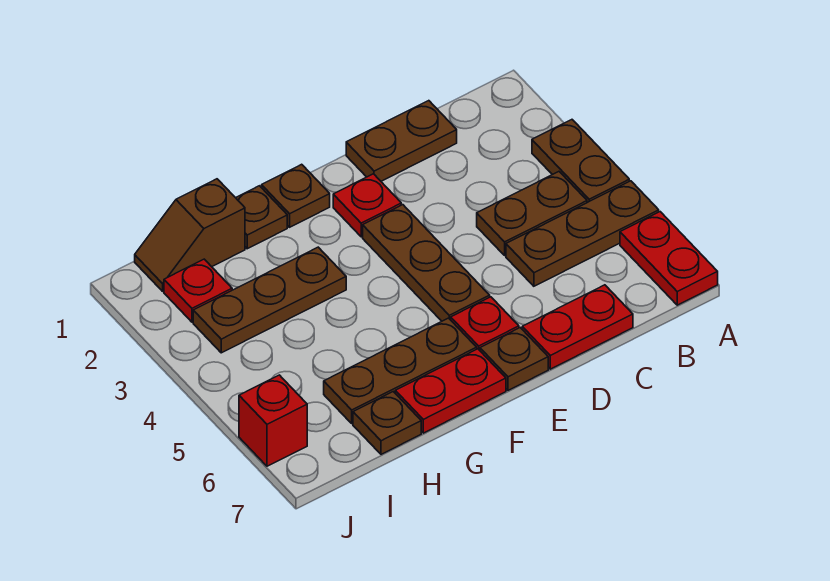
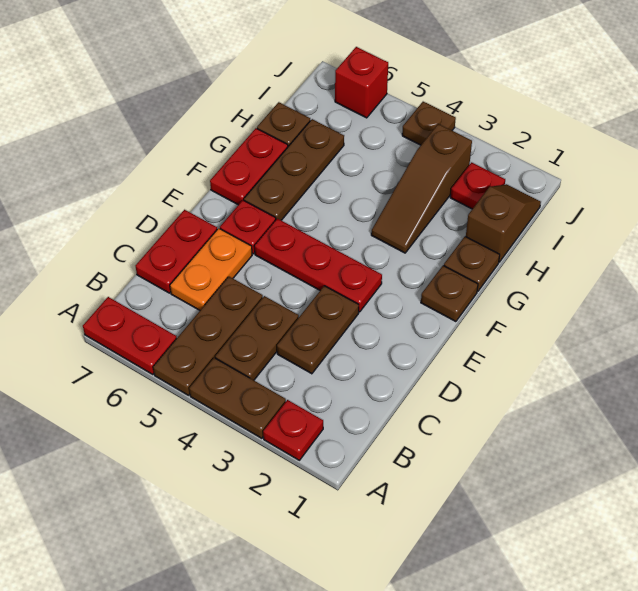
brown 1x2 plate [346,101,457,181] -> brown 1x2 plate moved to [277,286,359,374]
none -> orange 1x2 plate [170,228,252,310]
red 1x1 plate [333,174,401,237] -> red 1x1 plate moved to [263,400,323,460]
brown 1x3 plate [363,205,490,321] -> red 1x3 plate [255,218,382,312]
brown 1x1 plate [480,328,548,390] -> brown 1x1 plate moved to [402,102,456,145]
brown 1x3 plate [193,247,346,353] -> brown 1x3 slope [371,124,472,253]

